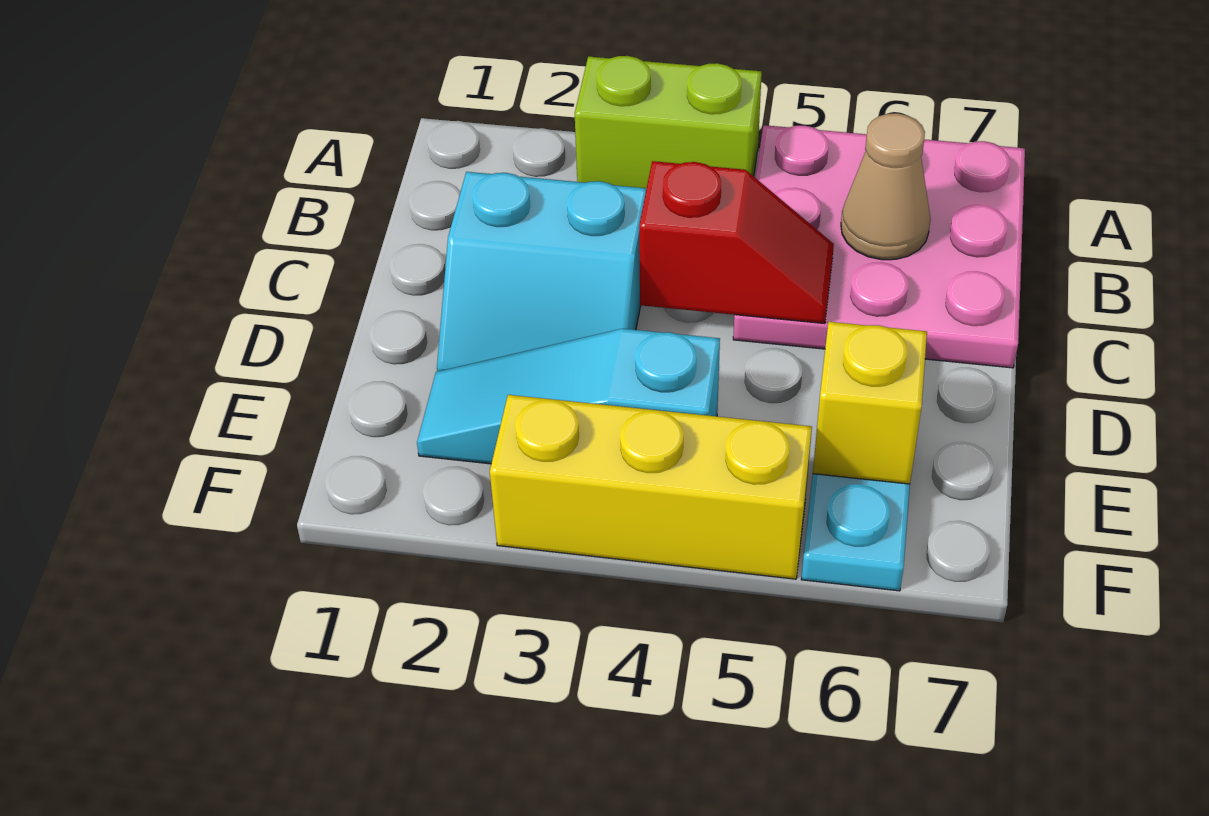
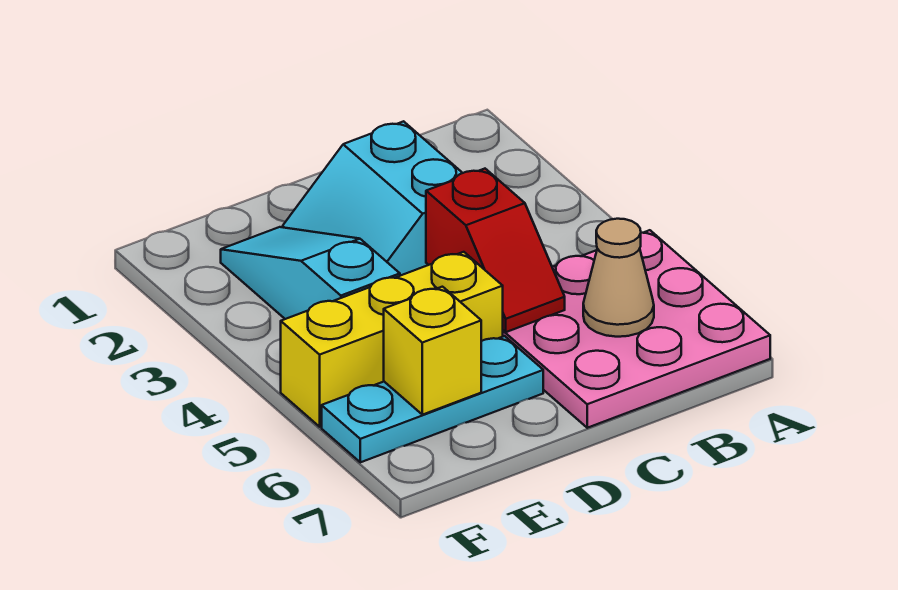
lime 1x2 brick [575,56,762,188] -> none
yellow 1x3 brick [490,395,812,579] -> yellow 1x3 brick turned to [281,252,503,427]

